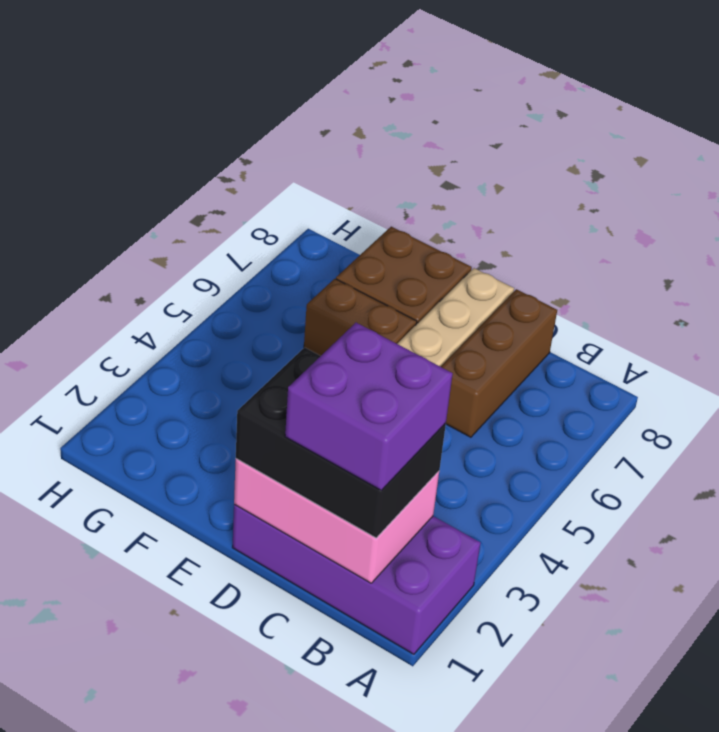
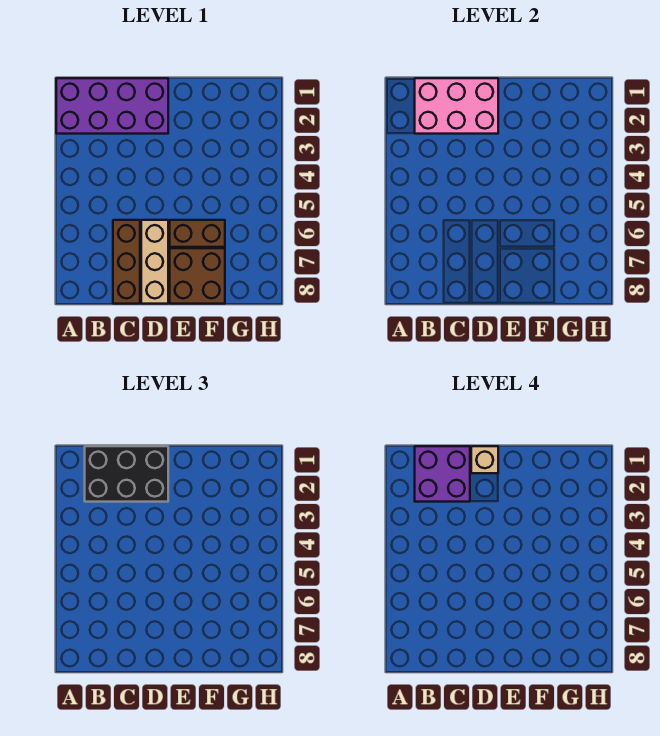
none -> tan 1x1 brick [471,446,498,473]

